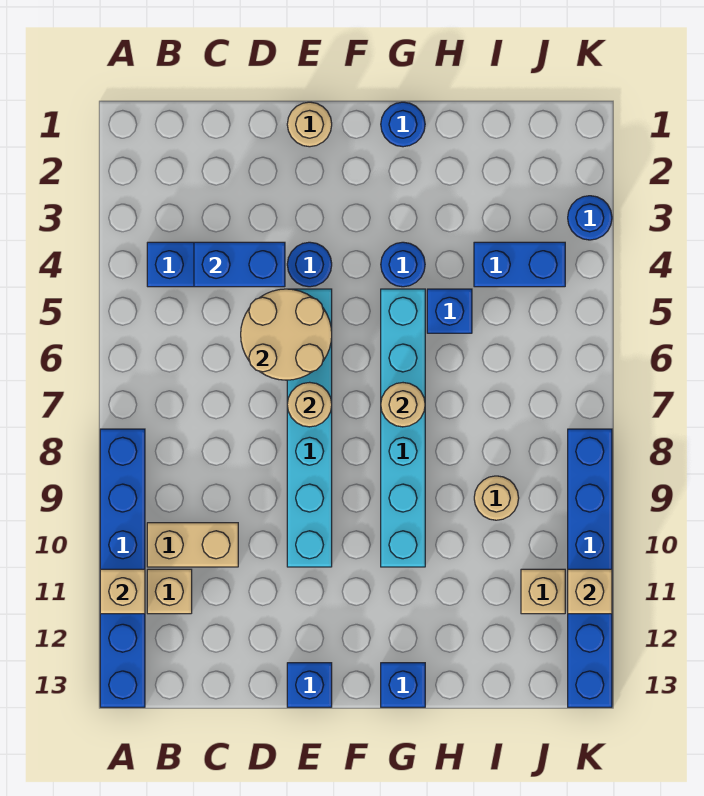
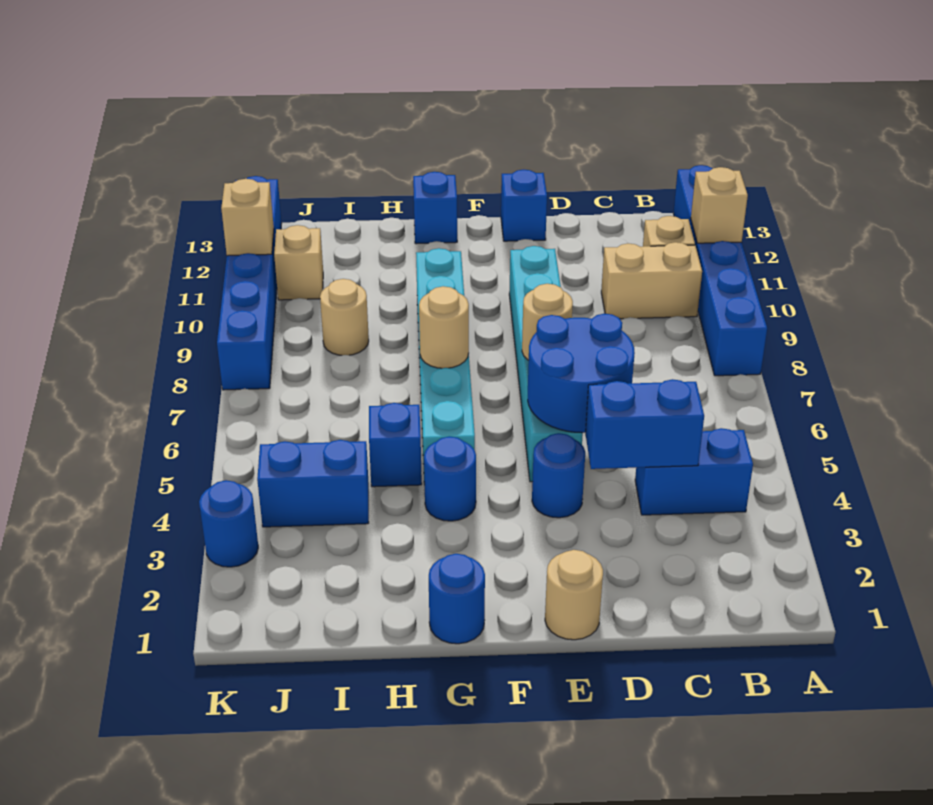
tan 2x2 round brick [241,289,332,380] -> blue 2x2 round brick [528,314,635,433]

